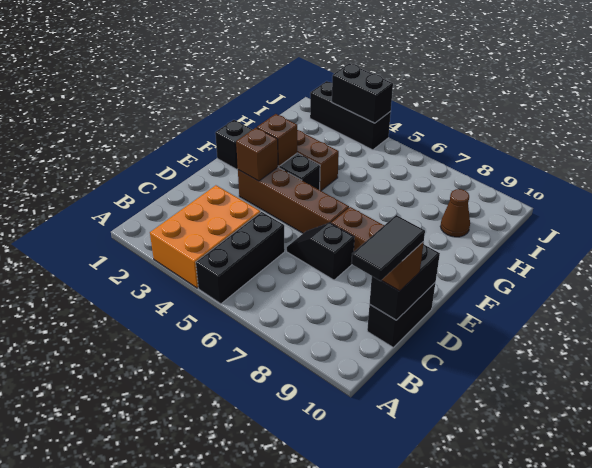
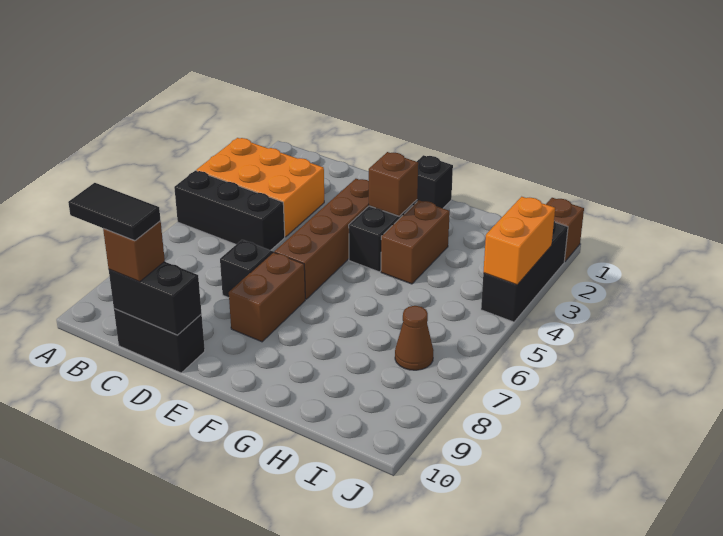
brown 1x1 brick [236,128,278,181] -> brown 1x1 brick moved to [546,198,584,262]
brown 1x1 cone [440,189,470,237] -> brown 1x1 cone moved to [395,306,434,370]
black 1x2 brick [332,64,393,123] -> orange 1x2 brick [483,197,555,285]

